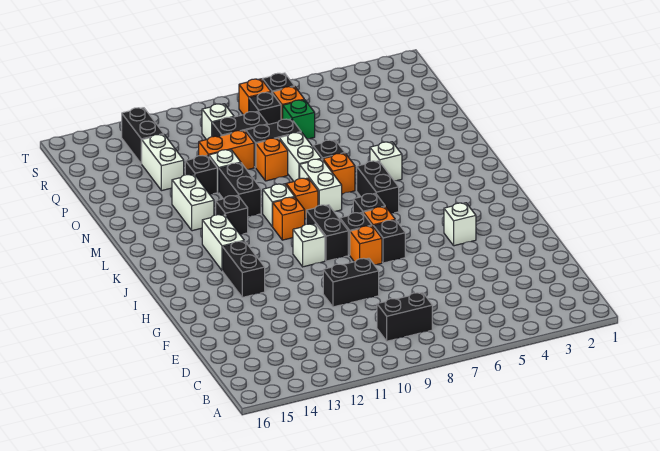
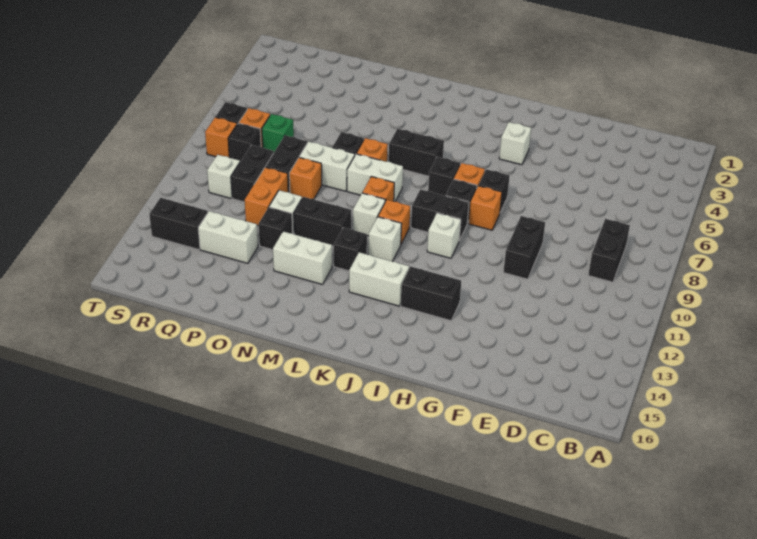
white 1x1 brick [370,142,402,181] -> white 1x1 brick moved to [368,217,402,262]

